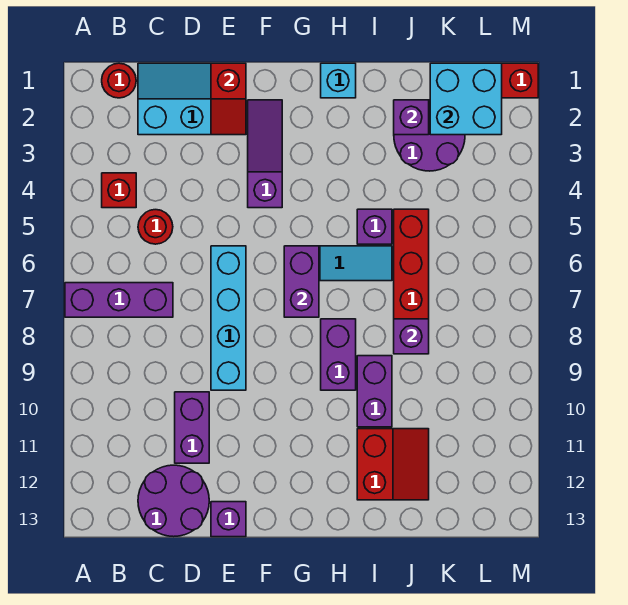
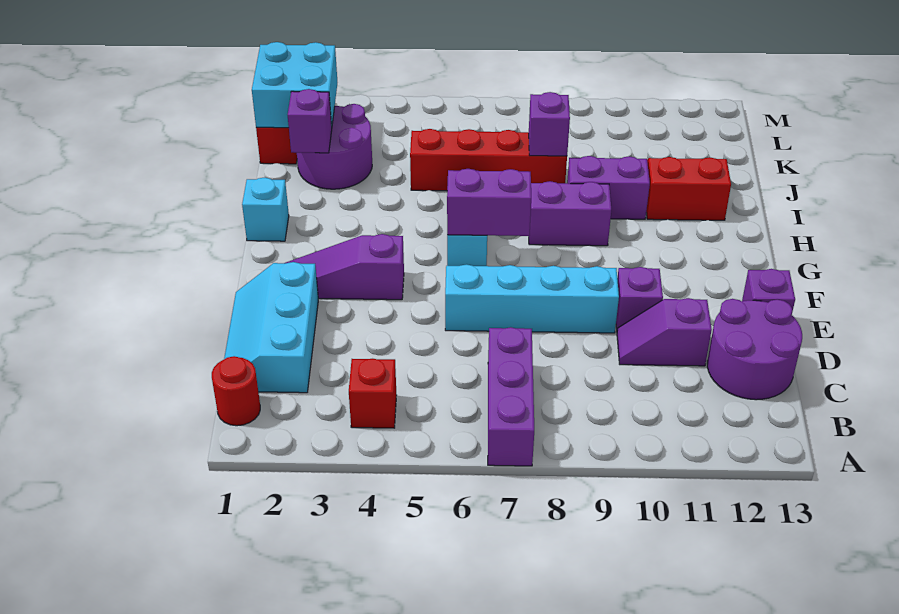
red 1x1 round brick [138,210,173,244] -> none
purple 1x2 brick [175,392,209,463] -> purple 1x2 slope [617,298,712,366]
red 1x2 slope [211,63,246,135] -> none
purple 1x1 brick [357,209,392,244] -> purple 1x1 brick moved to [616,267,663,330]

